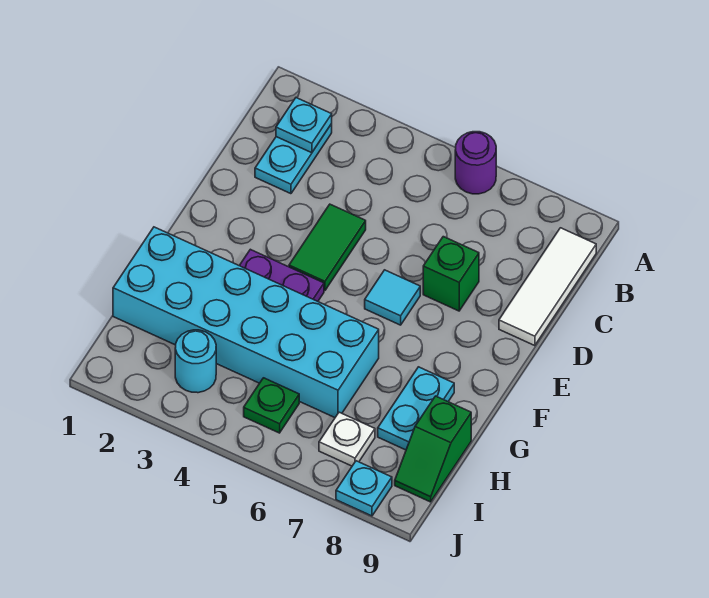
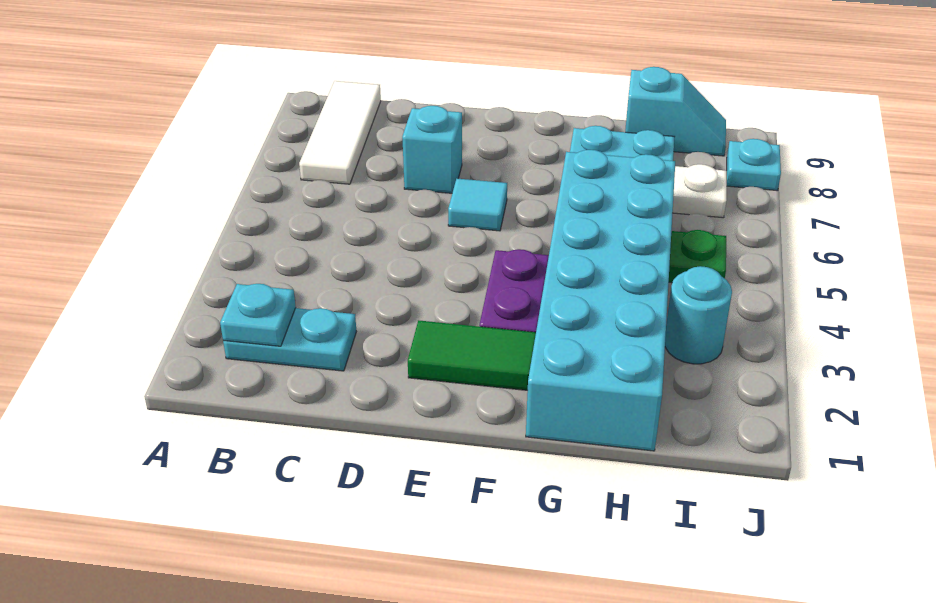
purple 1x1 round brick [455,132,496,194] -> none
white 1x3 tile [499,228,596,346] -> white 1x3 tile turned to [299,81,381,184]
green 1x2 tile [289,204,366,291] -> green 1x2 tile moved to [408,320,536,390]
green 1x1 brick [423,237,479,311] -> cyan 1x1 brick [402,106,462,193]
green 1x2 slope [395,396,471,502] -> cyan 1x2 slope [625,67,726,156]

